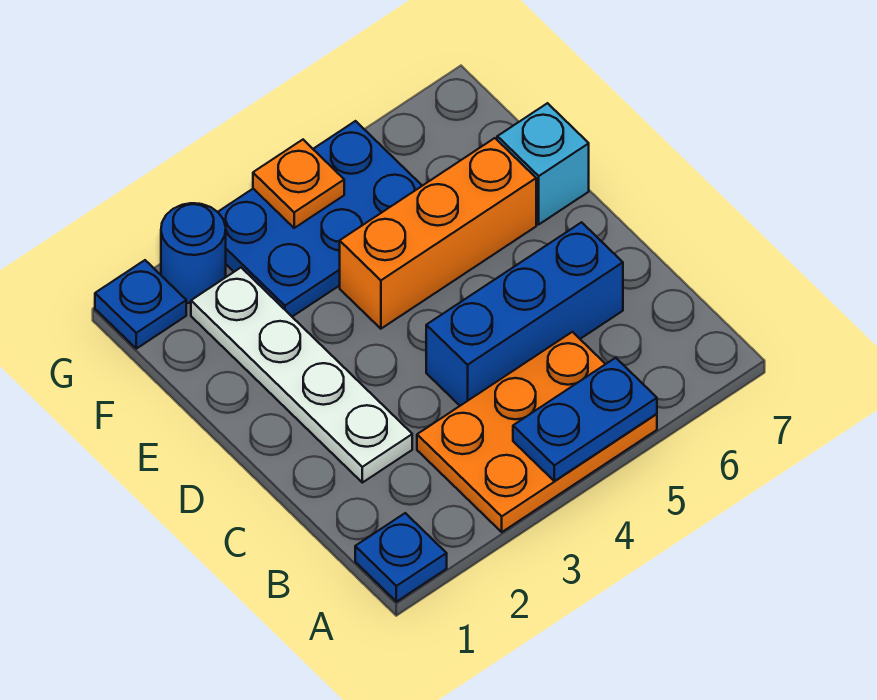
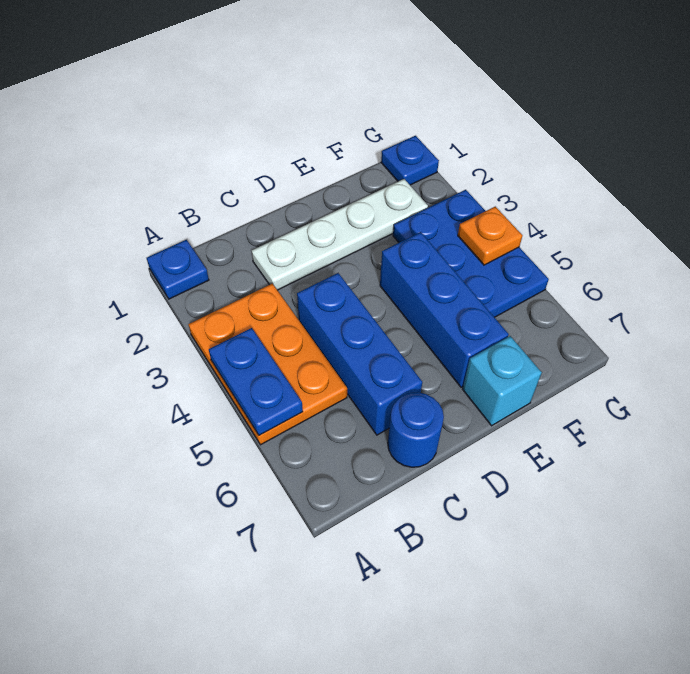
orange 1x3 brick [340,138,536,329] -> blue 1x3 brick [380,232,509,387]
blue 1x1 round brick [161,203,226,303] -> blue 1x1 round brick moved to [388,392,444,467]

